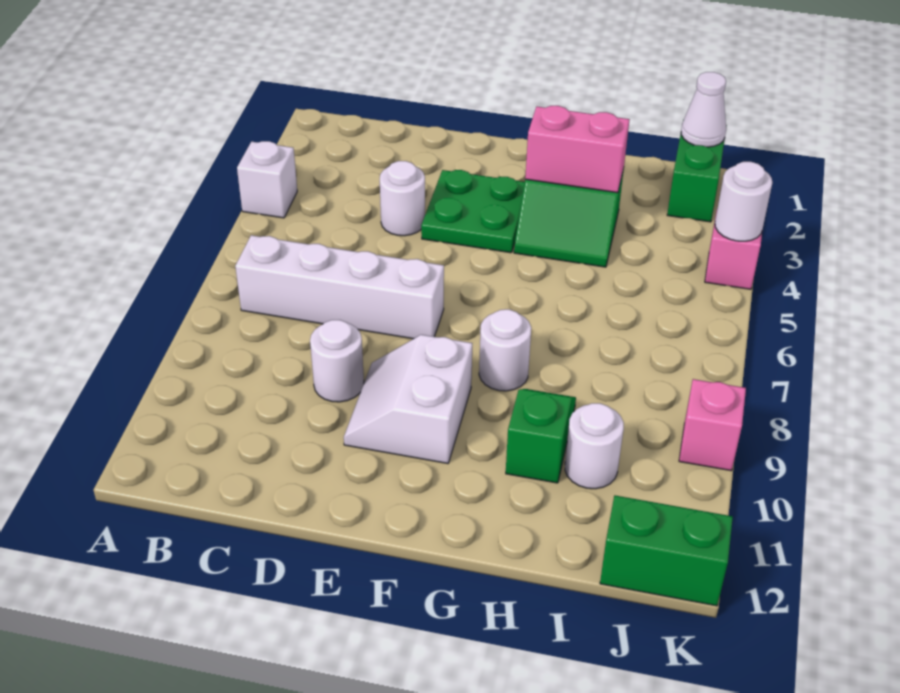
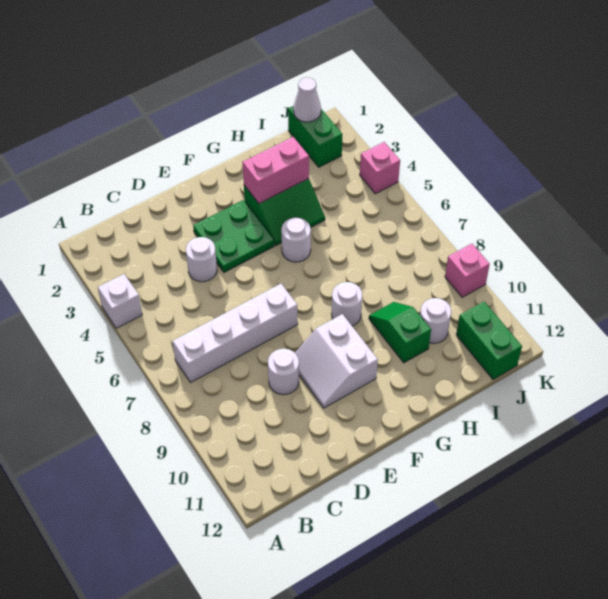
green 1x2 brick [600,496,733,606] -> green 1x2 brick turned to [456,302,522,380]
white 1x1 round brick [715,162,772,241] -> white 1x1 round brick moved to [281,218,311,262]

